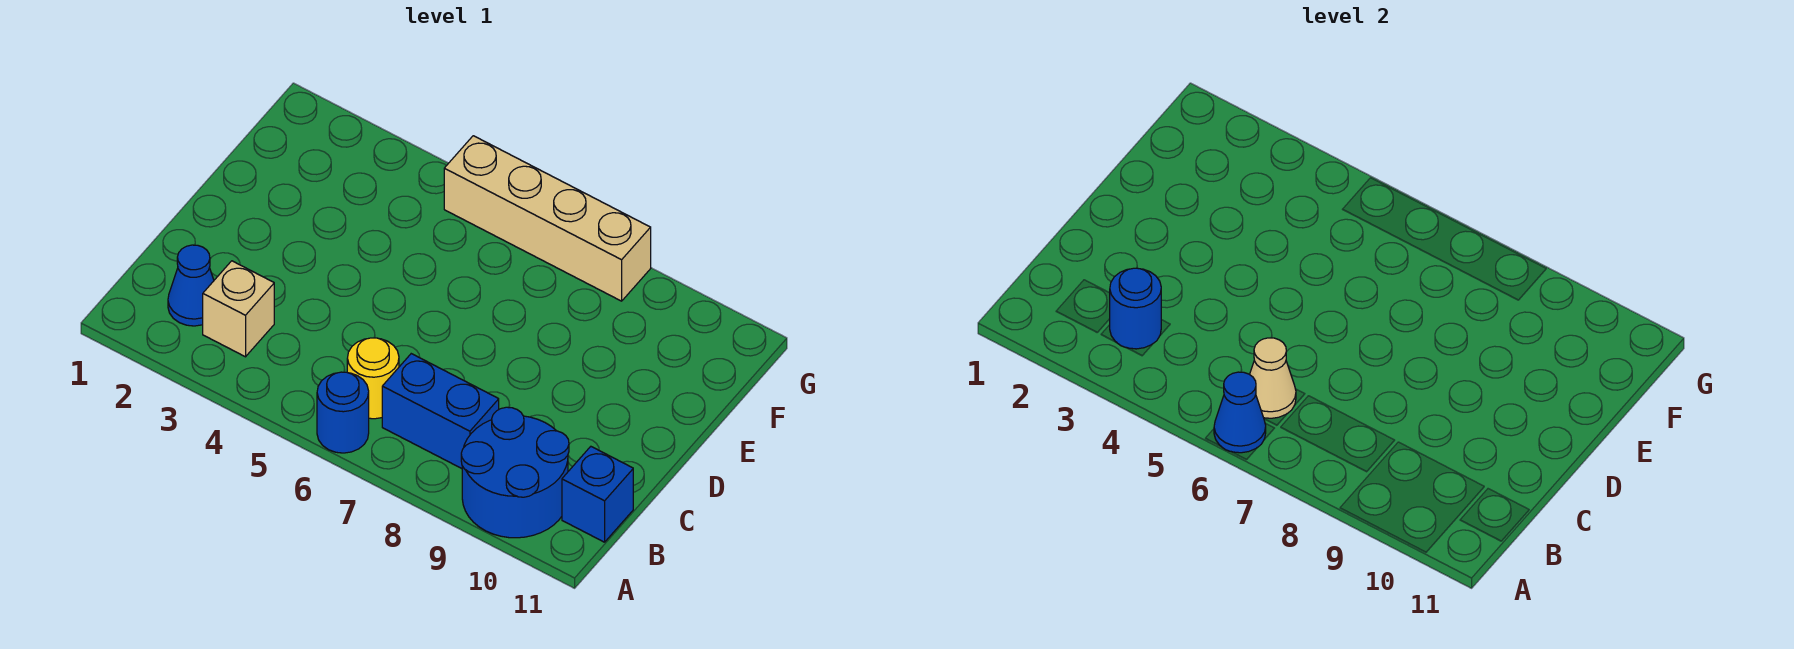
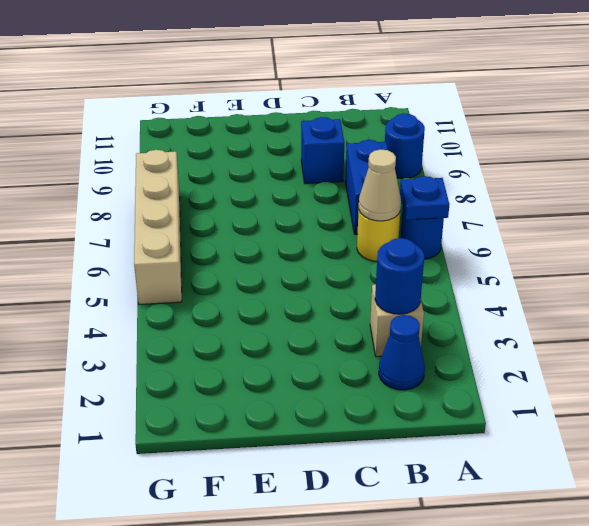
blue 1x1 cone [1214,372,1266,453] -> blue 1x1 plate [400,176,449,220]
blue 2x2 round brick [461,407,569,538] -> blue 1x1 round brick [385,113,425,179]
blue 1x1 brick [562,447,633,542] -> blue 1x1 brick moved to [301,117,344,184]

